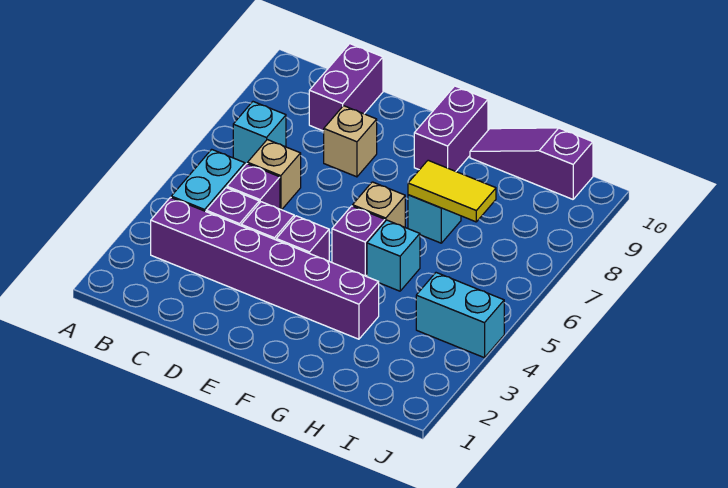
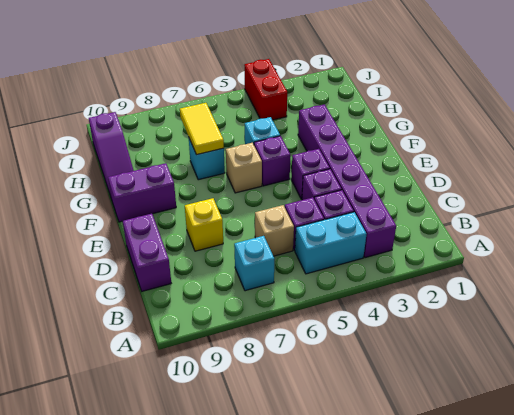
purple 1x2 brick [309,44,383,131] -> purple 1x2 brick turned to [123,214,171,291]
tan 1x1 brick [324,106,377,177] -> yellow 1x1 brick [185,198,223,251]
cyan 1x2 brick [416,273,504,358] -> red 1x2 brick [244,59,287,120]

